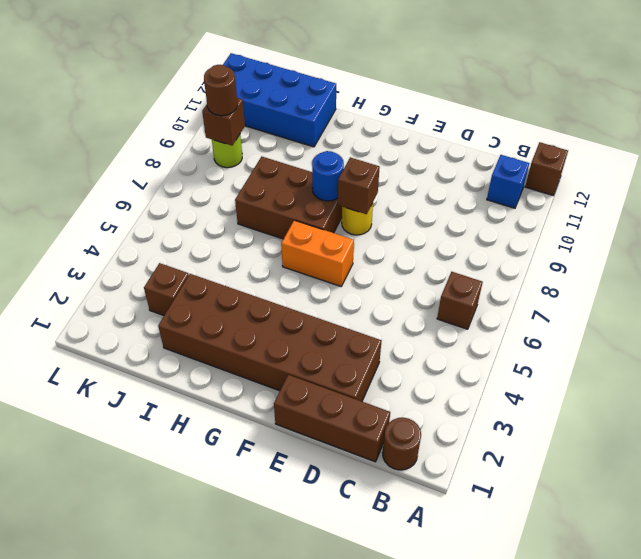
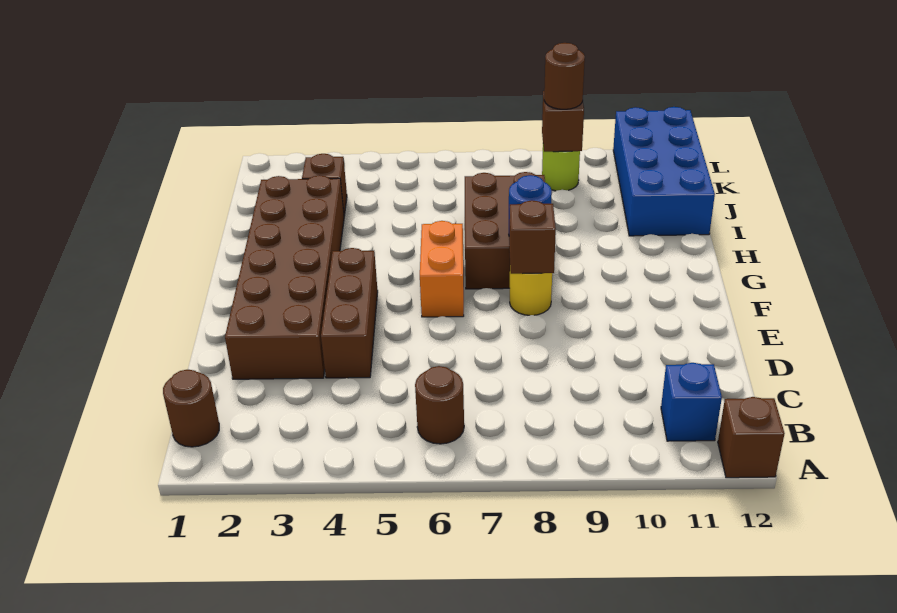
brown 1x1 brick [437,272,483,329] -> brown 1x1 round brick [415,366,464,444]
brown 1x3 brick [274,375,390,462] -> brown 1x3 brick moved to [321,248,378,378]

